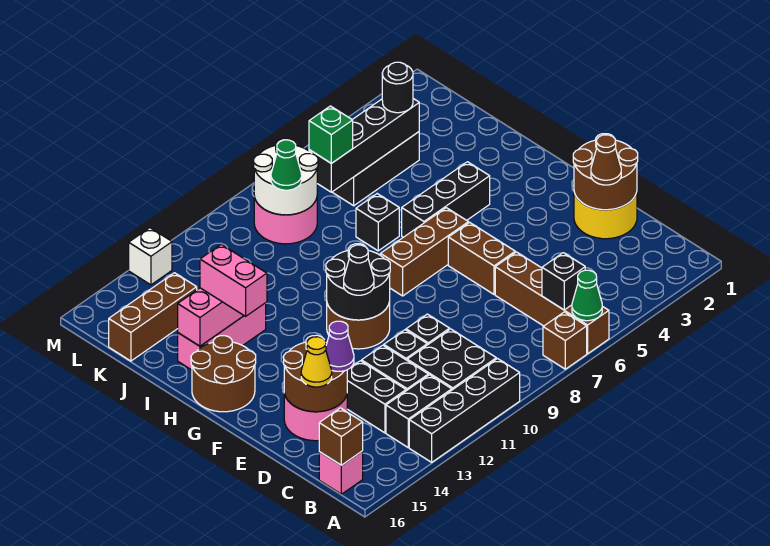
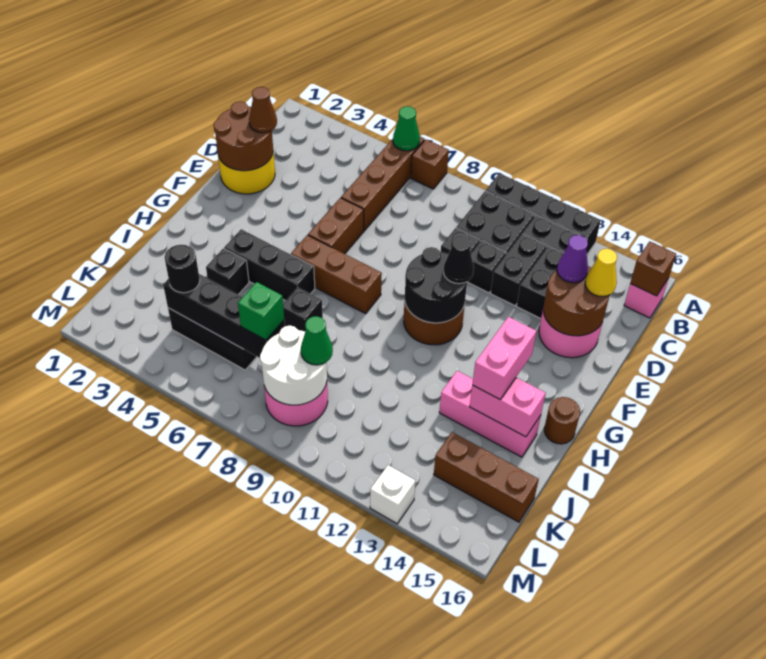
black 1x1 brick [542,253,585,310] -> black 1x1 brick moved to [206,248,249,295]
brown 2x2 round brick [191,336,256,412] -> brown 1x1 round brick [544,397,580,444]

